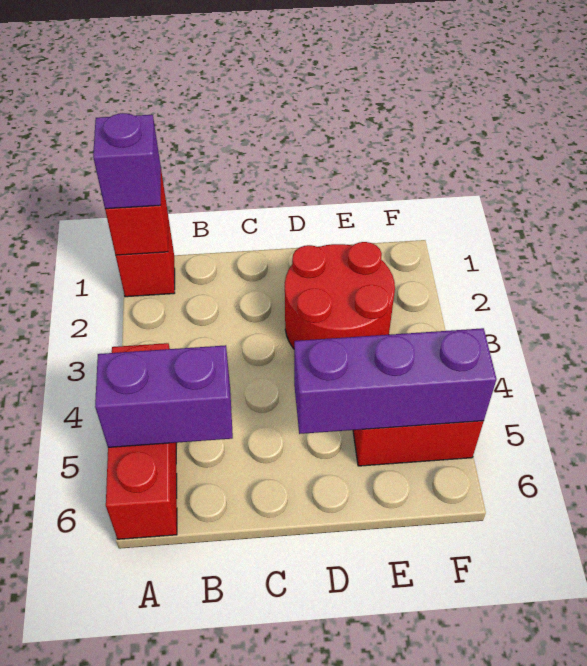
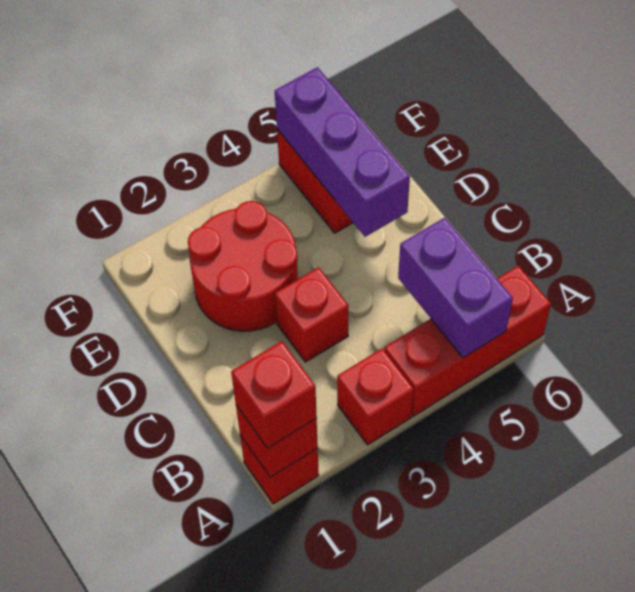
purple 1x1 brick [93,113,161,209] -> red 1x1 brick [231,341,317,448]
none -> red 1x1 brick [337,349,414,445]
none -> red 1x1 brick [275,267,349,362]

